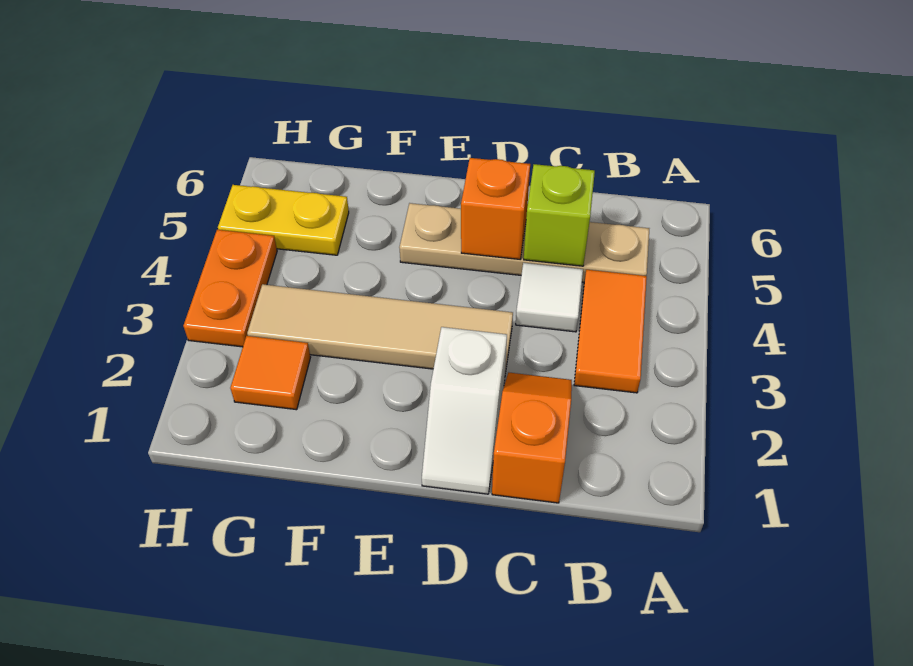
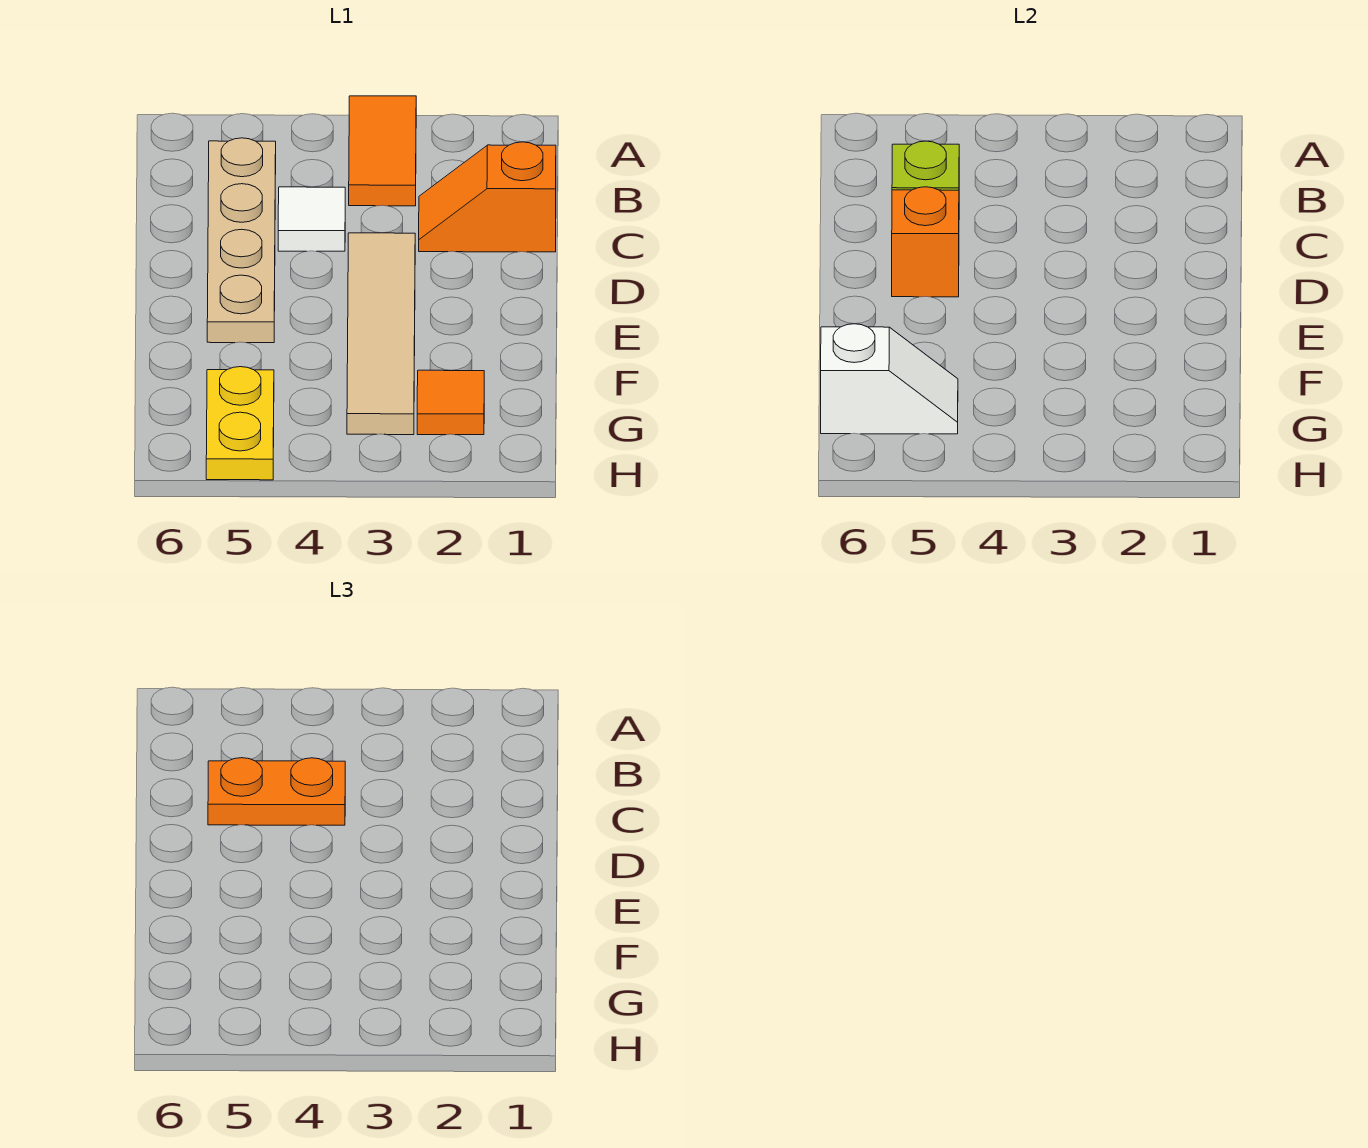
orange 1x2 tile [574,270,647,393] -> orange 1x2 tile turned to [349,96,416,206]
white 1x2 slope [422,327,507,494] -> white 1x2 slope moved to [821,324,958,434]
orange 1x2 plate [183,230,277,347] -> orange 1x2 plate moved to [208,758,345,825]

